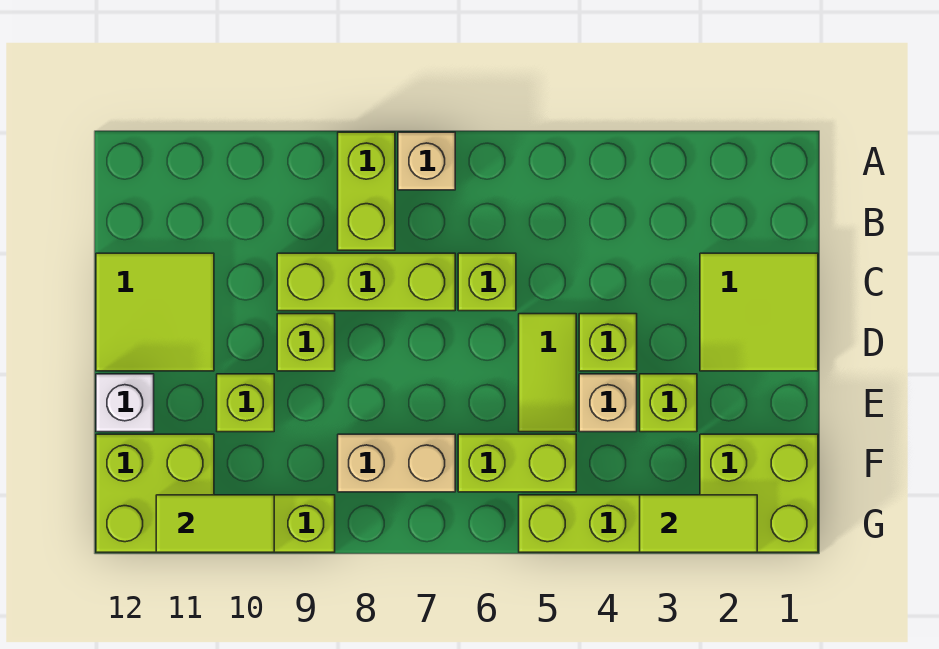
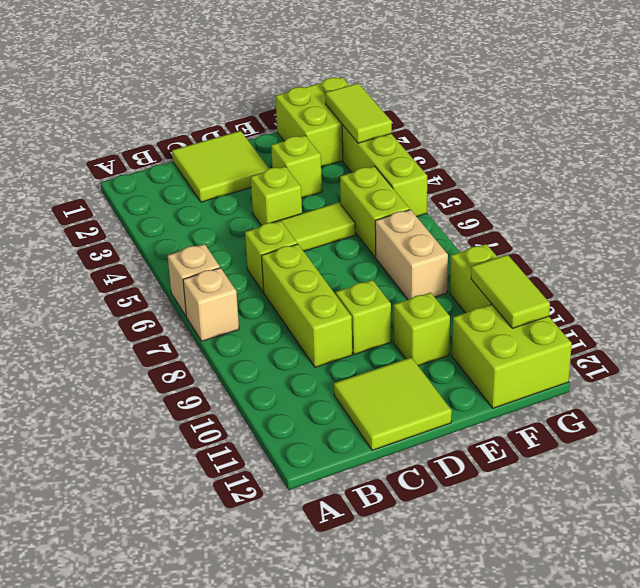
lime 1x2 brick [338,132,395,250] -> none
tan 1x1 brick [579,374,637,432] -> tan 1x1 brick moved to [168,244,220,316]
white 1x1 brick [96,374,154,432] -> none

